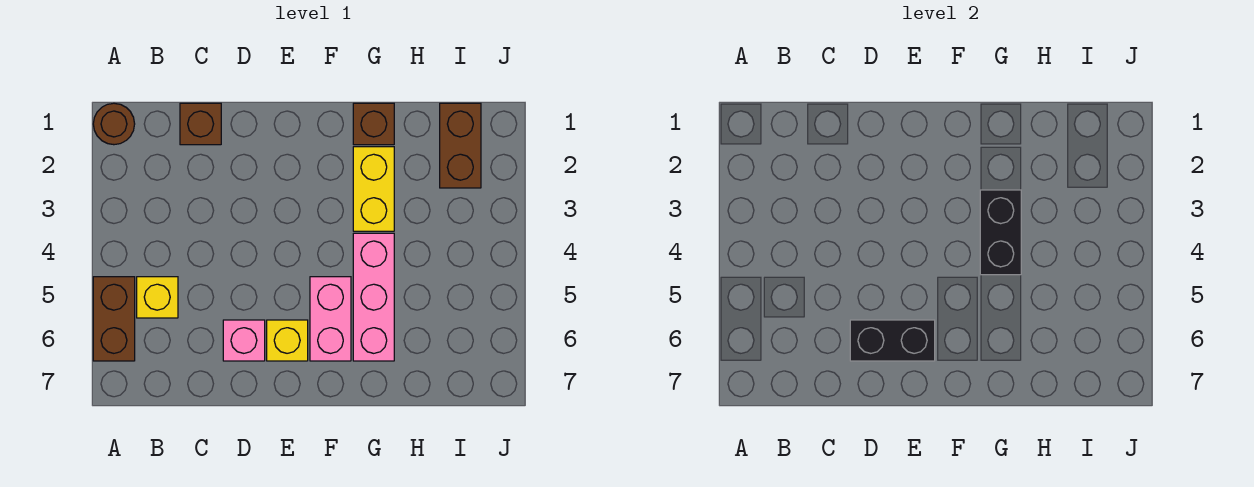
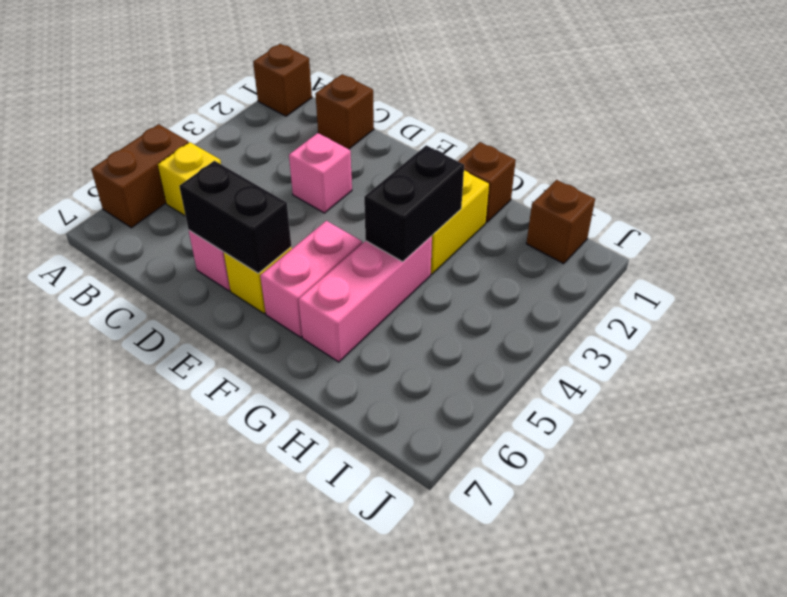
brown 1x1 round brick [93,103,135,145] -> brown 1x1 brick [253,44,312,116]
none -> pink 1x1 brick [289,133,352,213]
brown 1x2 brick [440,103,481,188] -> brown 1x1 brick [526,180,595,264]

